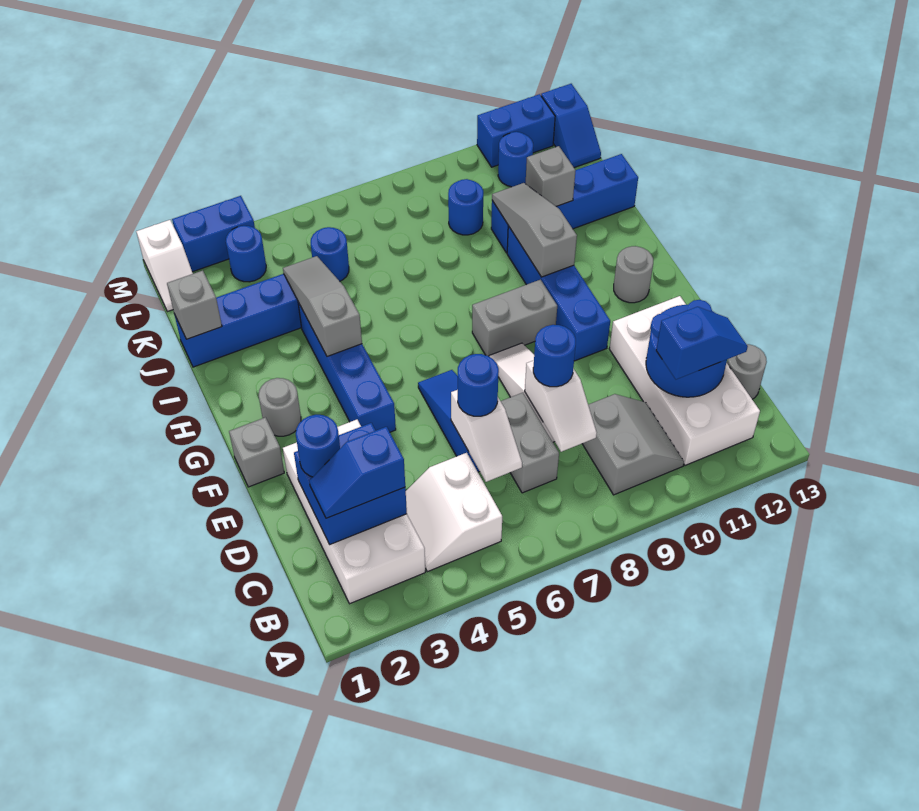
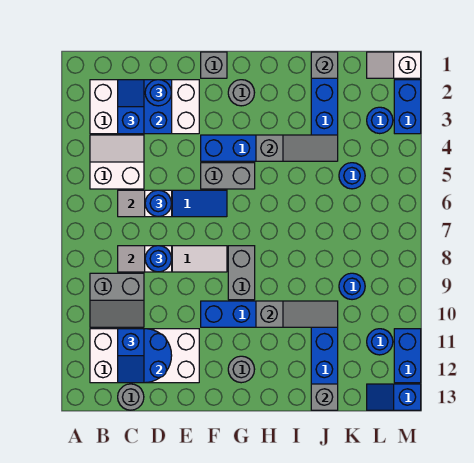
grey 1x2 brick [501,393,559,493] -> grey 1x2 brick moved to [201,163,255,189]
grey 1x1 brick [526,146,576,206] -> grey 1x1 brick moved to [311,384,338,410]

